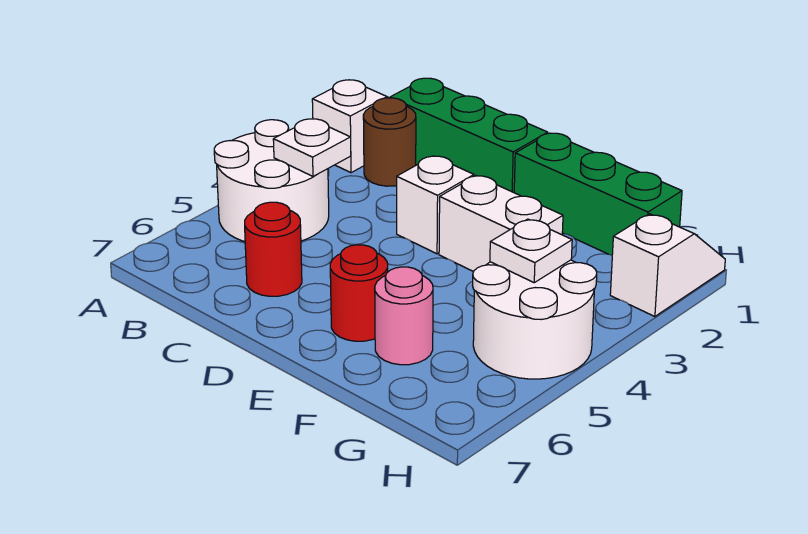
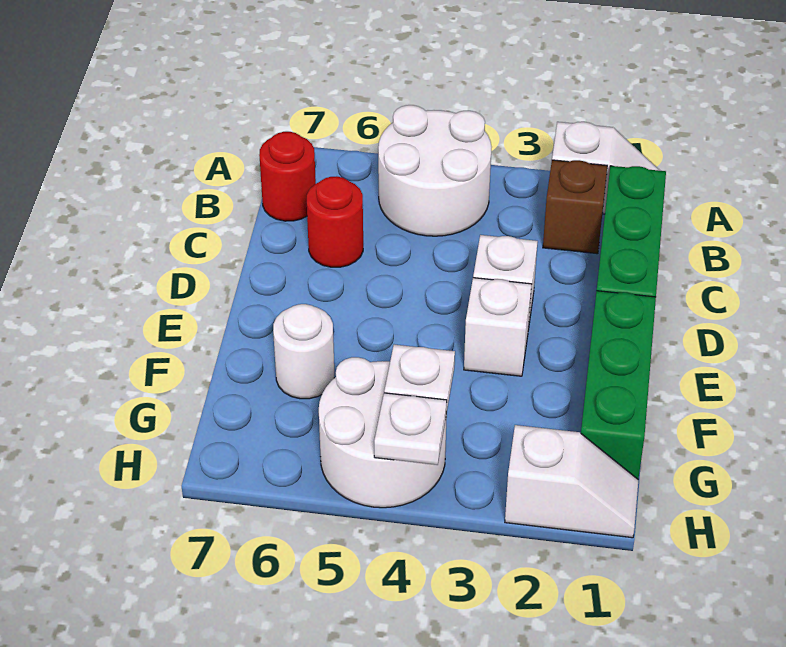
brown 1x1 round brick [363,98,416,186] -> brown 1x1 brick [543,160,607,254]
white 1x1 plate [273,119,351,176] -> white 1x1 plate moved to [374,393,447,465]
white 1x2 brick [439,176,563,272] -> white 1x1 brick [464,278,532,376]
red 1x1 round brick [330,245,388,341] -> red 1x1 round brick moved to [259,132,316,221]
pink 1x1 round brick [375,267,433,365] -> white 1x1 round brick [273,304,334,399]

